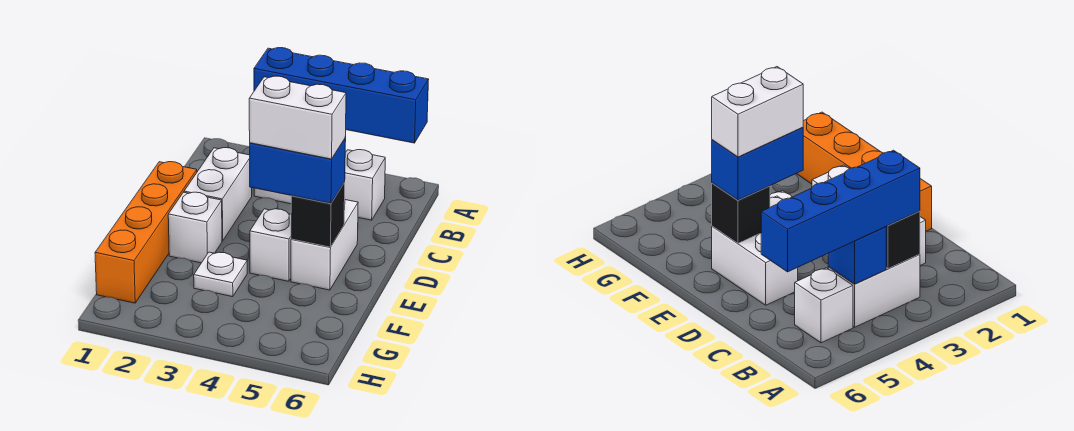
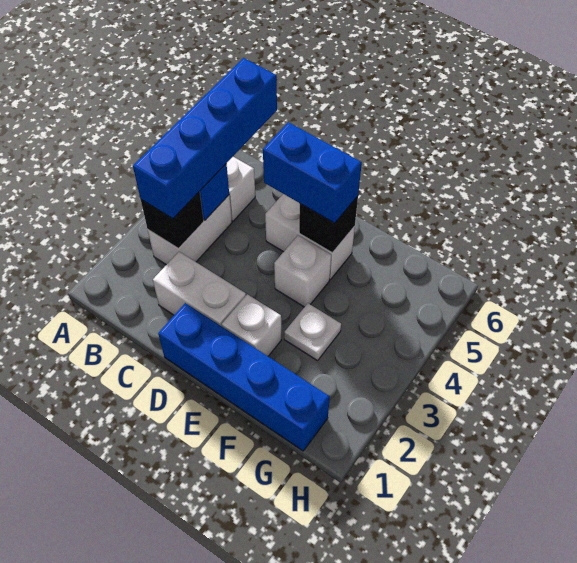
orange 1x4 brick [95,162,197,303] -> blue 1x4 brick [158,303,330,451]
blue 1x2 brick [250,139,345,204] -> blue 1x2 brick turned to [263,122,362,223]
white 1x2 brick [249,76,346,159] -> none

